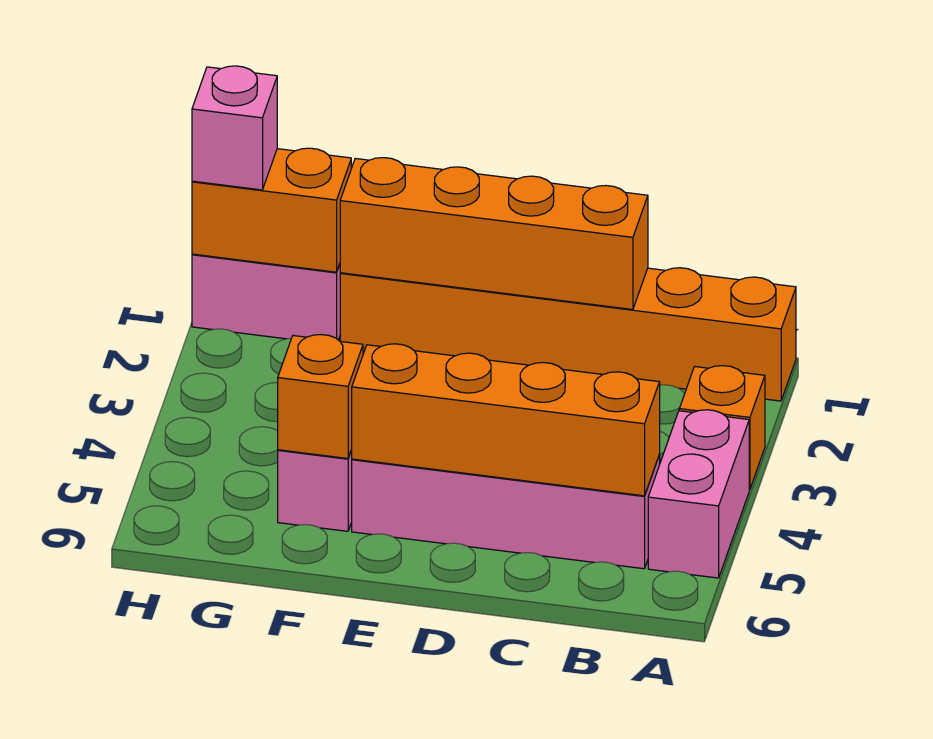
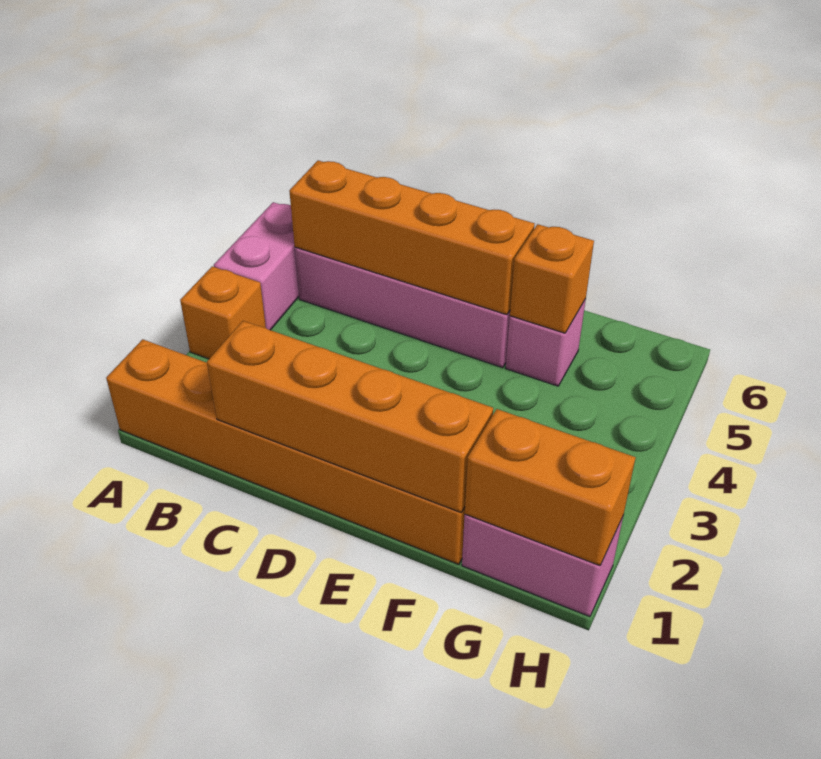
pink 1x1 brick [192,66,277,190] -> none

